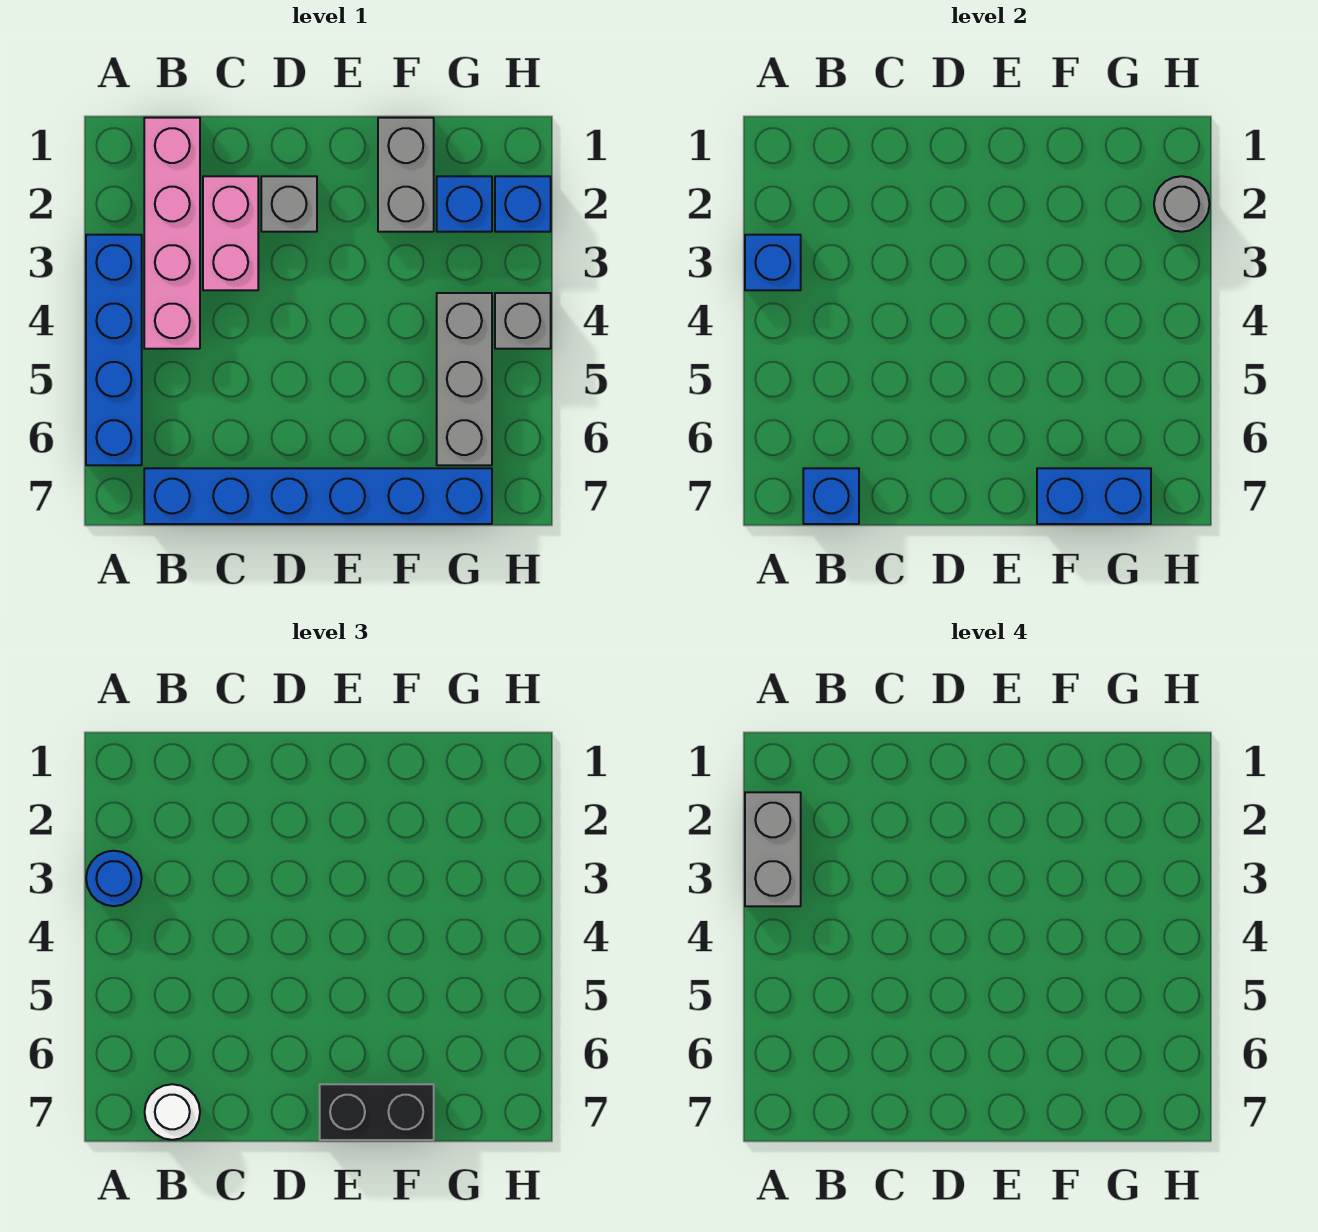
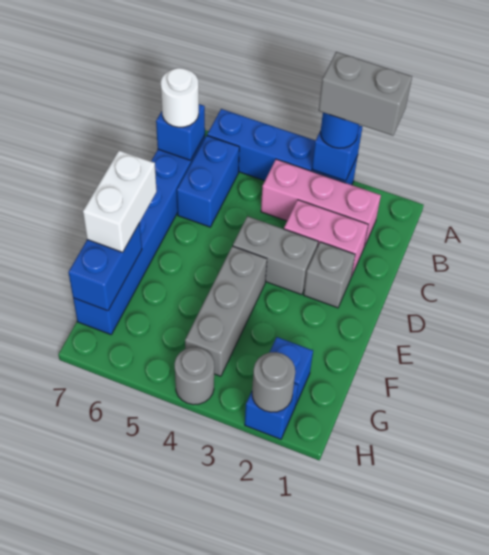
pink 1x4 brick [144,118,200,349] -> pink 1x3 brick [261,159,381,247]
none -> blue 1x2 brick [177,135,239,227]
black 1x2 brick [320,1084,434,1140] -> white 1x2 brick [83,150,157,252]
grey 1x2 brick [378,118,434,232] -> grey 1x2 brick moved to [233,216,318,295]
grey 1x3 brick [437,293,492,465] -> grey 1x3 brick turned to [185,246,267,376]
grey 1x1 brick [495,293,551,349] -> grey 1x1 round brick [174,347,214,405]

